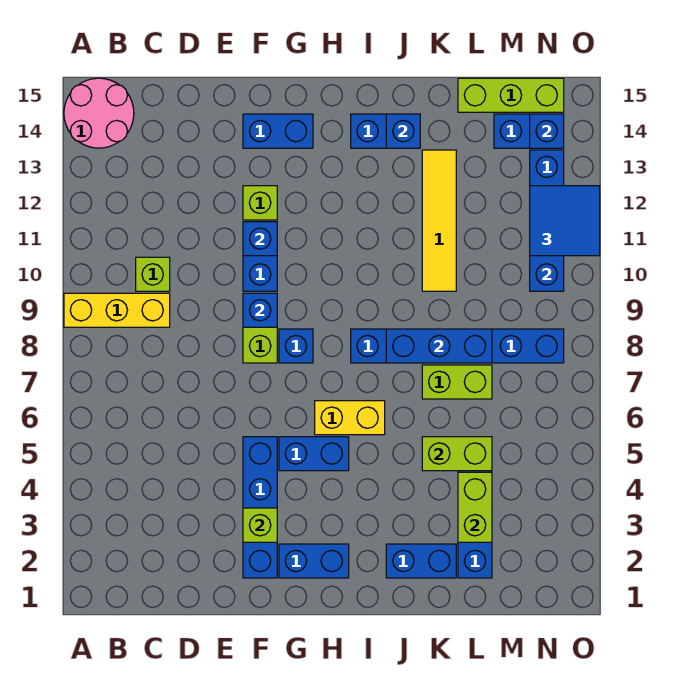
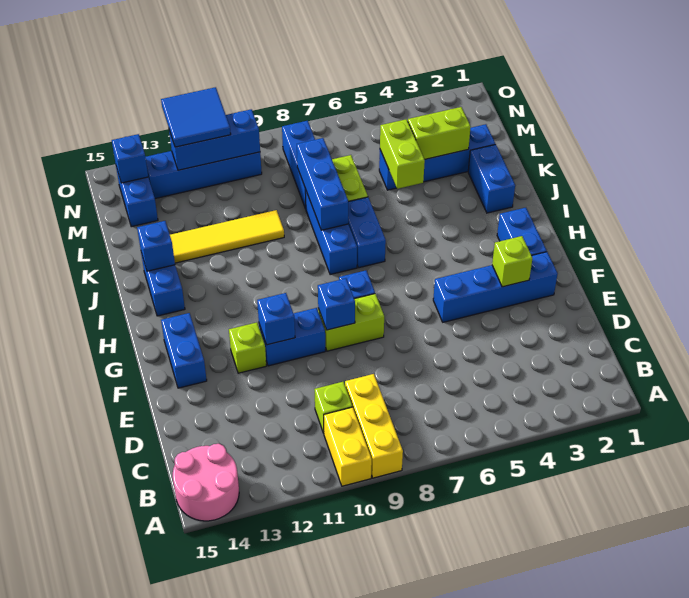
blue 1x2 brick [279,437,349,471] -> blue 1x2 brick moved to [348,197,386,268]
yellow 1x2 brick [315,401,385,435] -> yellow 1x2 brick moved to [324,407,372,486]
lime 1x3 brick [458,78,564,112] -> none

